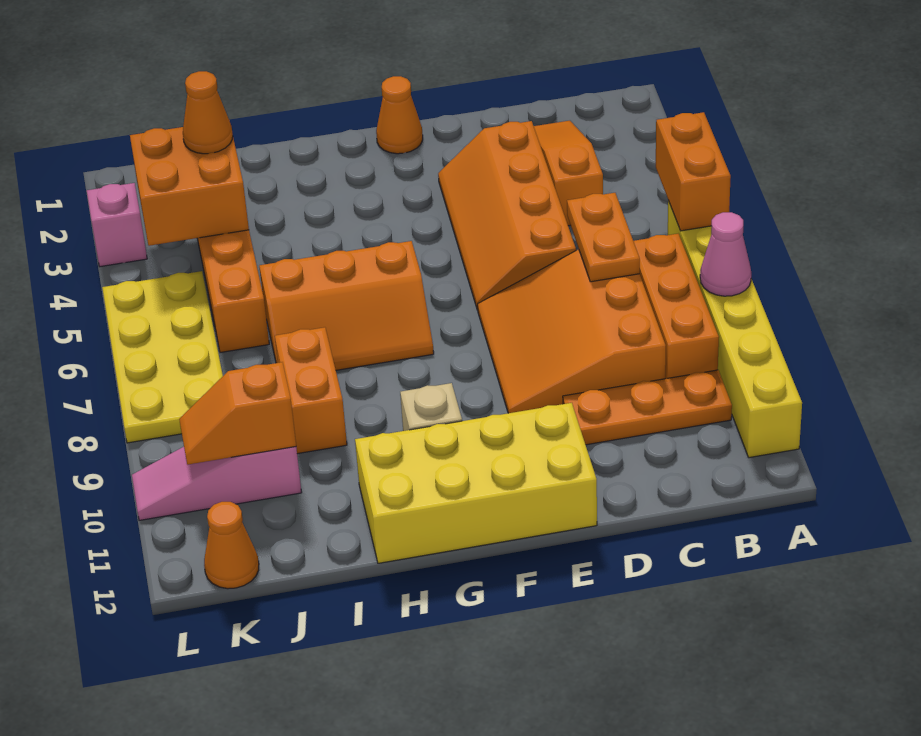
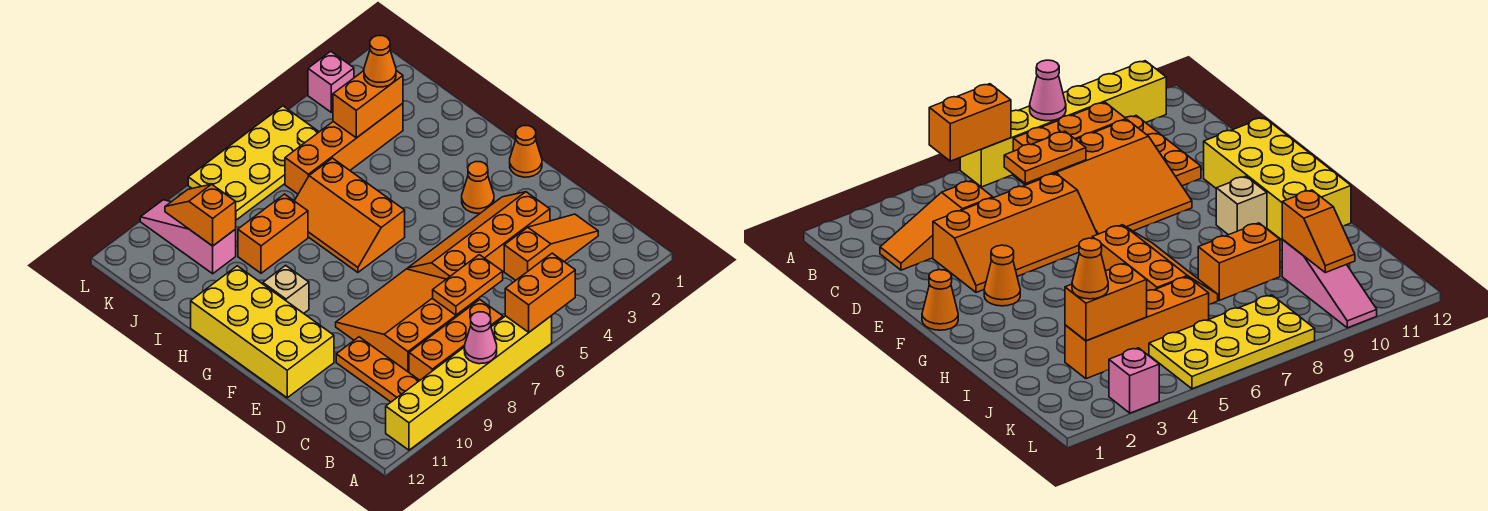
orange 2x2 brick [130,127,249,246] -> orange 1x2 brick [333,71,403,138]
orange 1x1 cone [204,502,259,589] -> orange 1x1 cone moved to [462,162,494,213]

